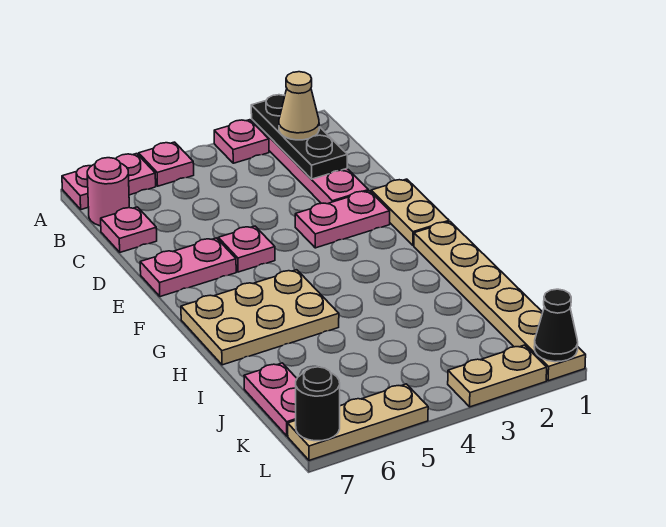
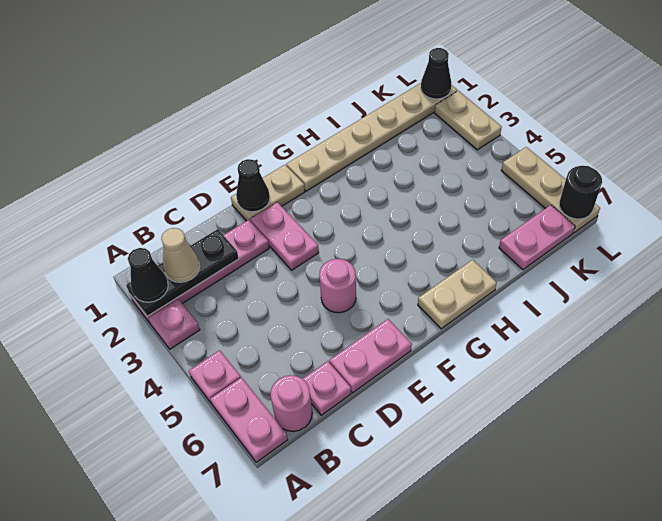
none -> black 1x1 cone [128,248,168,302]
none -> black 1x1 cone [236,159,270,212]
pink 1x1 plate [218,226,275,272] -> pink 1x1 round brick [319,259,356,313]
pink 1x2 plate [140,238,236,297] -> pink 1x2 plate turned to [329,319,412,393]
tan 2x3 plate [181,270,339,365] -> tan 1x2 plate [418,260,497,329]

